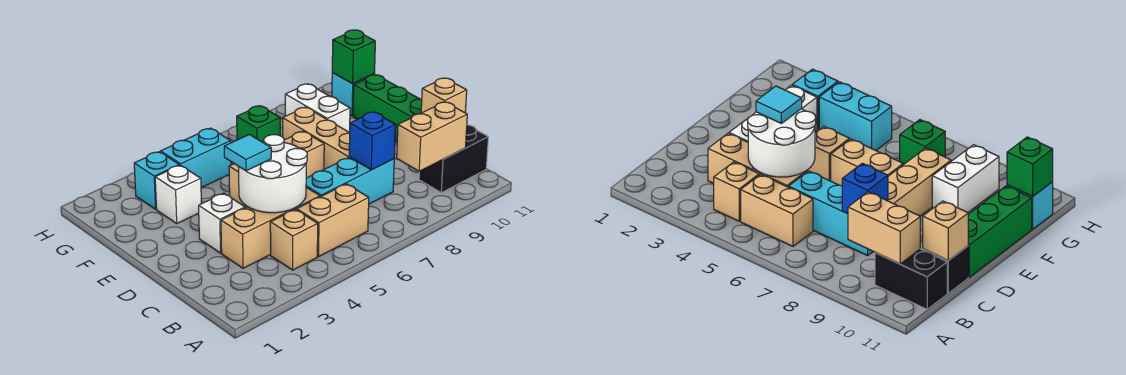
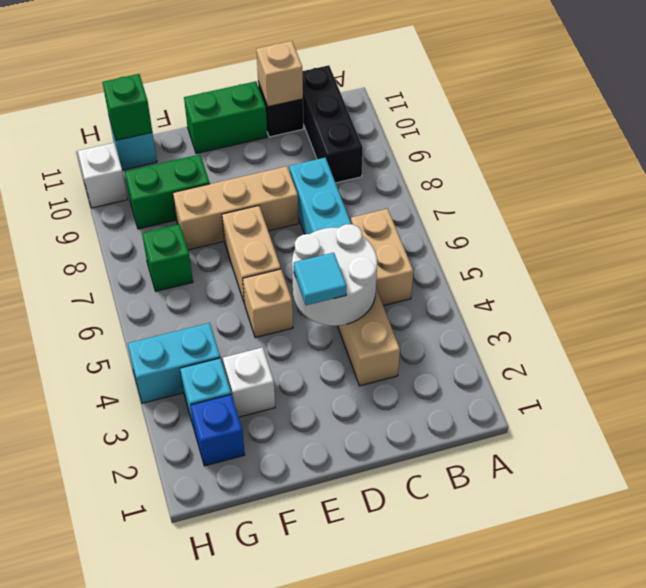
tan 1x1 brick [270,209,318,270] -> none
tan 1x2 brick [397,102,467,171] -> none
black 1x2 brick [419,125,488,193] -> black 1x3 brick [303,65,363,183]
blue 1x1 brick [349,112,396,170] -> blue 1x1 brick moved to [190,394,245,466]
white 1x1 brick [199,193,245,253] -> white 1x1 brick moved to [78,143,128,208]
green 1x3 brick [353,74,422,142] -> green 1x2 brick [184,81,267,153]
white 1x2 brick [285,84,350,133] -> green 1x2 brick [125,155,210,229]
cyan 1x2 brick [161,128,231,188] -> cyan 1x2 brick turned to [128,323,220,403]

